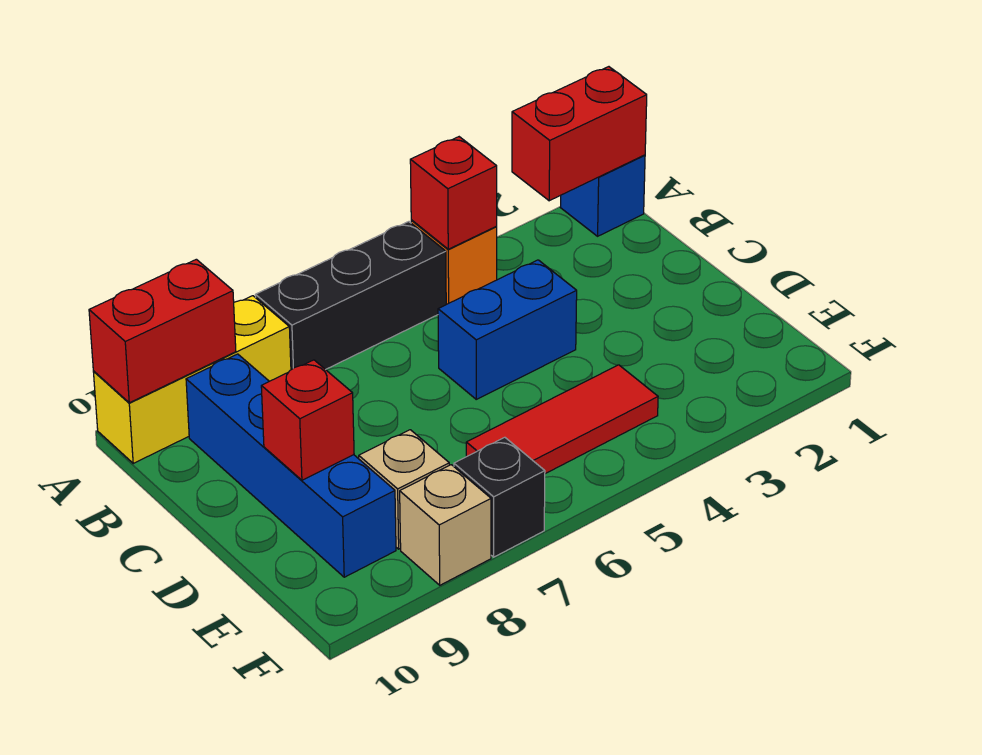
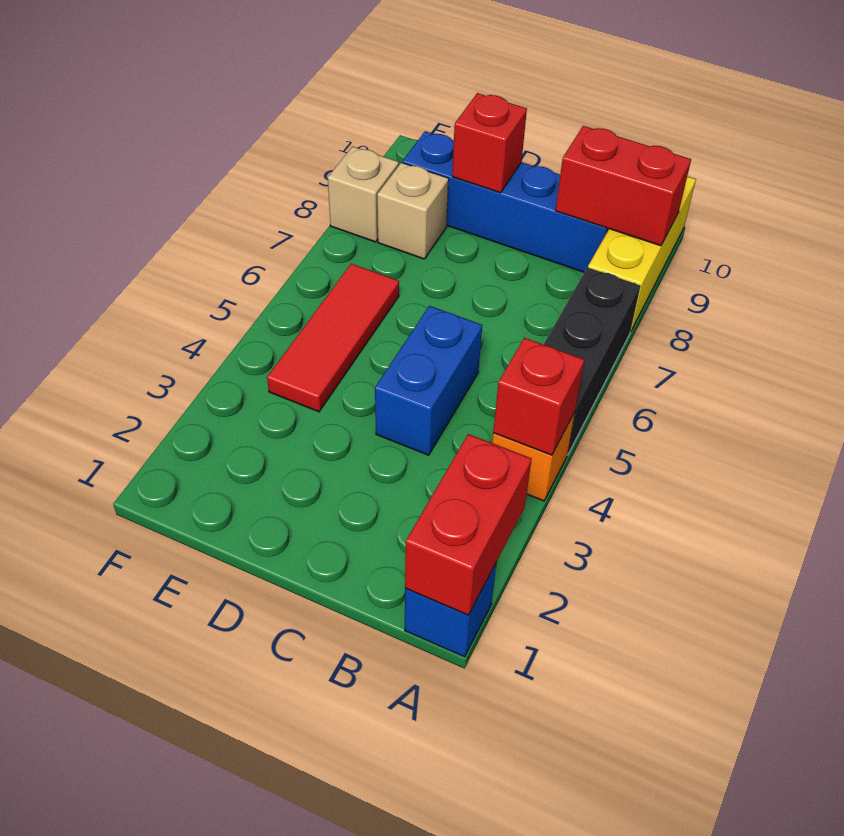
red 1x2 brick [89,259,236,403] -> red 1x2 brick turned to [556,126,691,246]
black 1x1 brick [454,437,545,557] -> none

